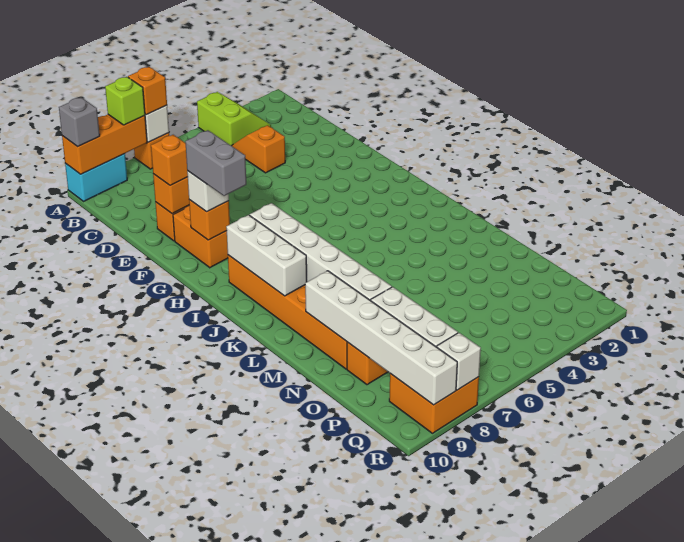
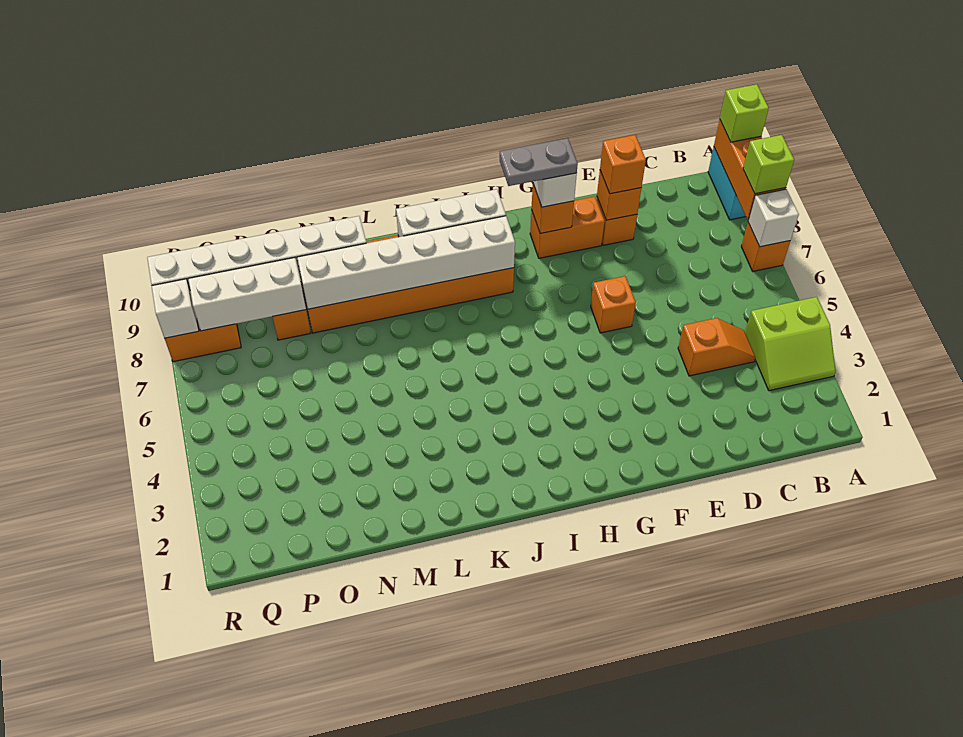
orange 1x1 brick [128,67,167,115] -> orange 1x1 brick moved to [591,276,636,333]
grey 1x1 brick [59,97,100,147] -> lime 1x1 brick [720,84,769,142]
grey 1x2 brick [185,130,246,196] -> grey 1x2 plate [500,138,578,186]

